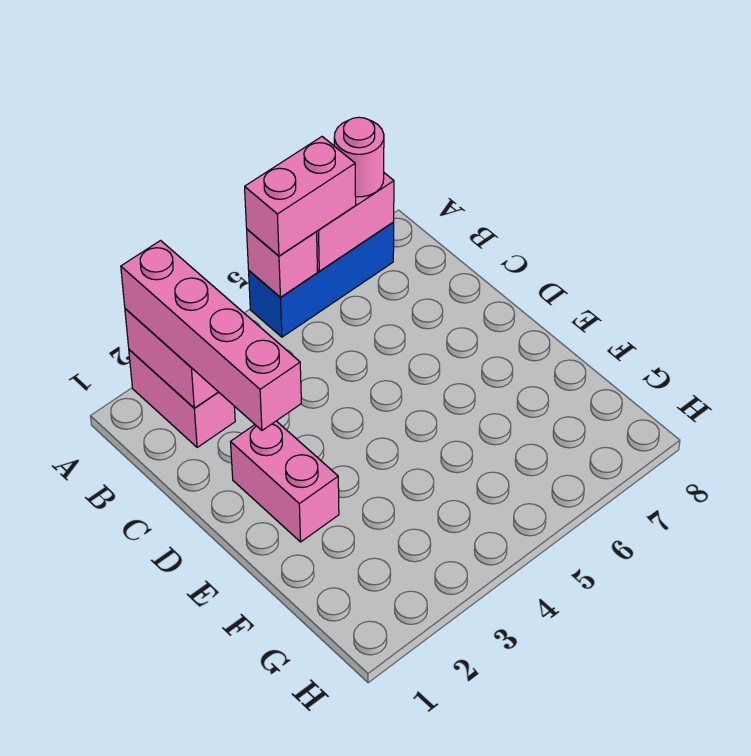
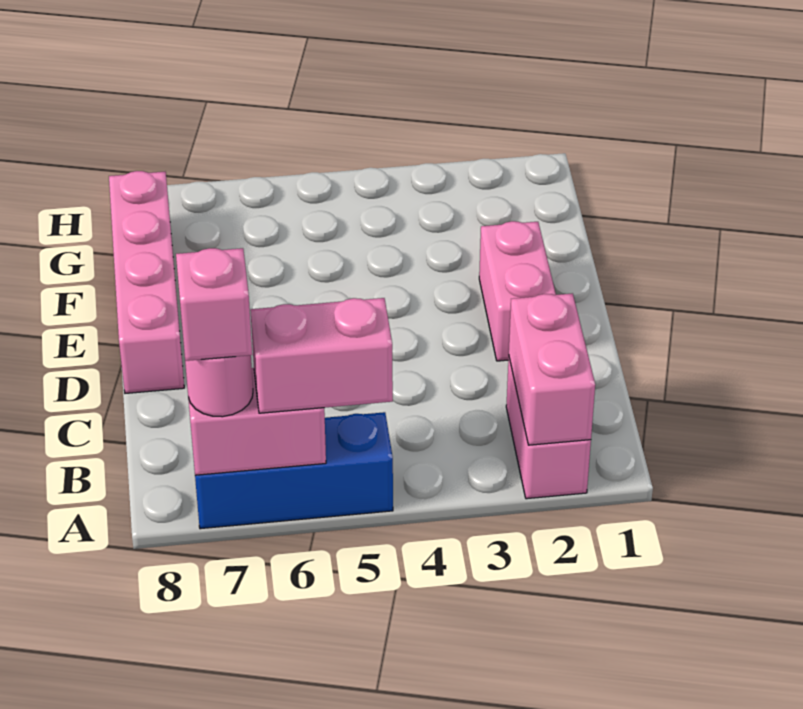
pink 1x4 brick [121,241,301,430] -> pink 1x4 brick moved to [109,171,184,393]
pink 1x1 brick [247,229,317,297] -> pink 1x1 brick moved to [176,248,252,361]

